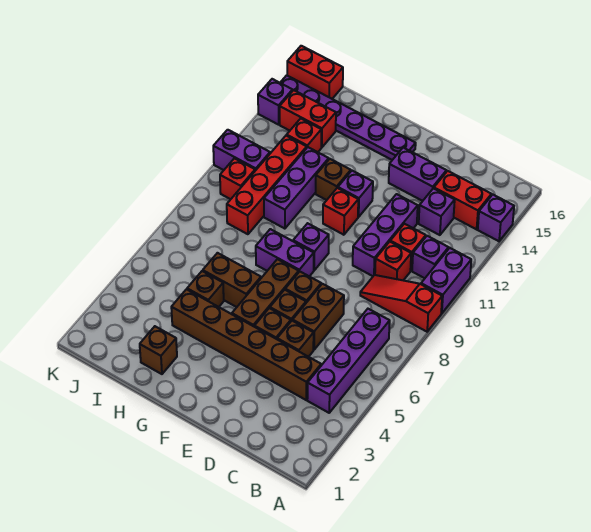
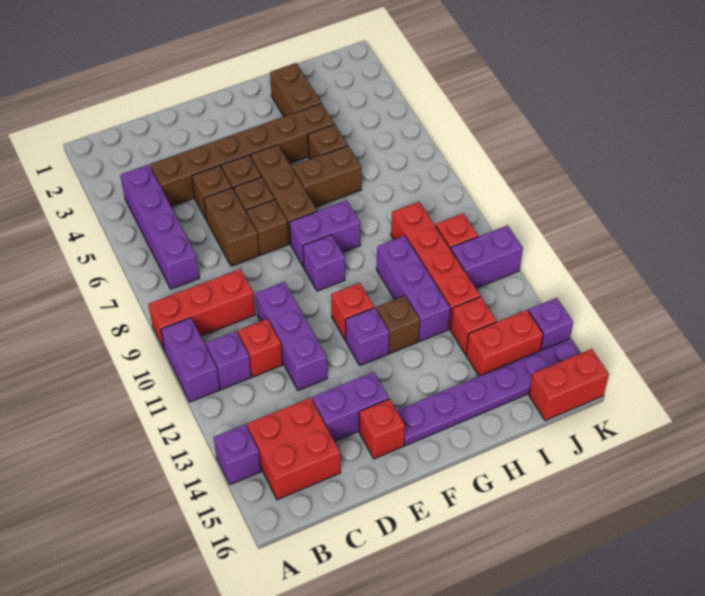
red 1x3 slope [360,275,442,332] -> red 1x3 brick [148,269,255,349]
red 1x2 brick [434,171,491,229] -> red 2x2 brick [247,398,340,500]
red 1x1 brick [375,242,411,280] -> red 1x1 brick moved to [359,399,405,459]
purple 1x1 brick [419,188,455,235] -> none
brown 1x1 brick [140,326,177,374] -> brown 1x2 brick [270,63,321,116]

